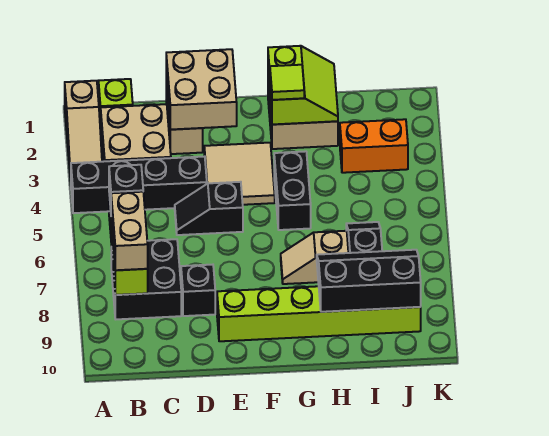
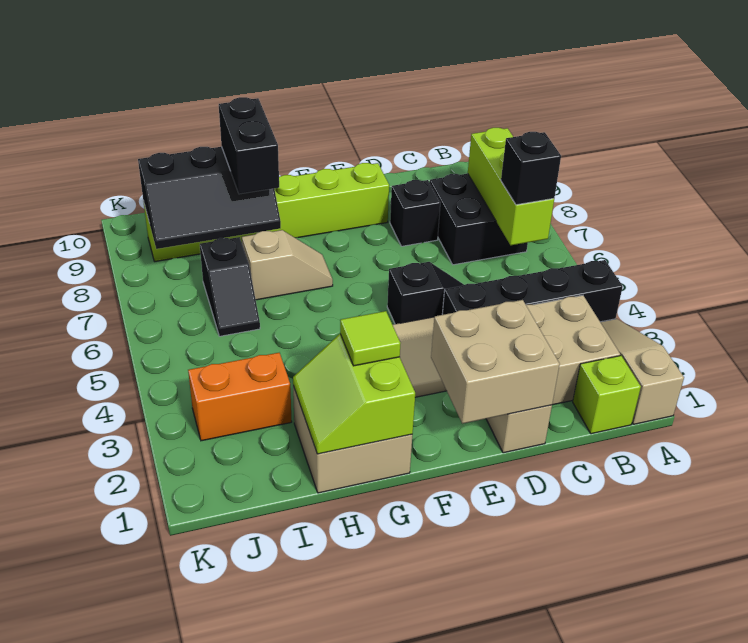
tan 1x2 brick [111,192,148,270] -> none
black 1x2 brick [274,151,311,230] -> black 1x2 brick moved to [219,97,279,194]

